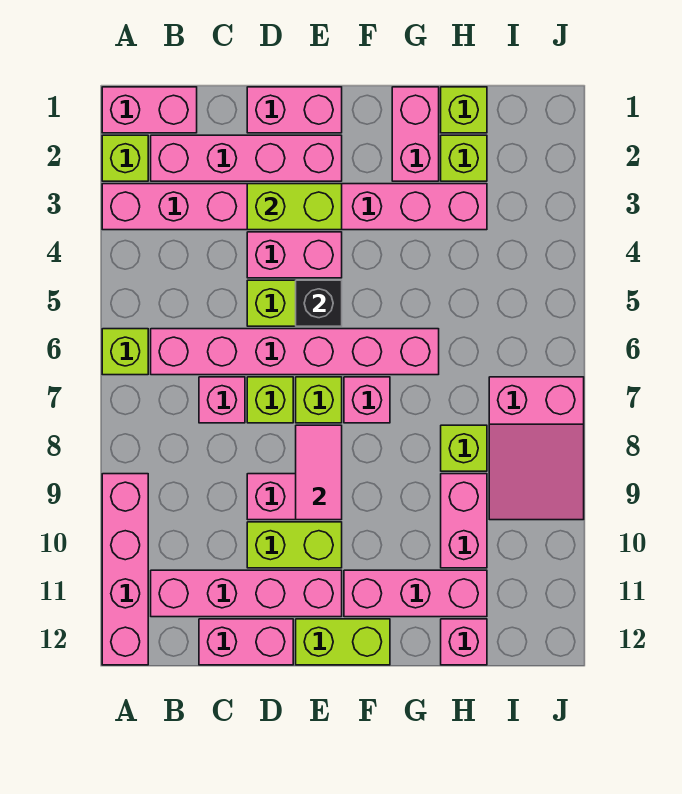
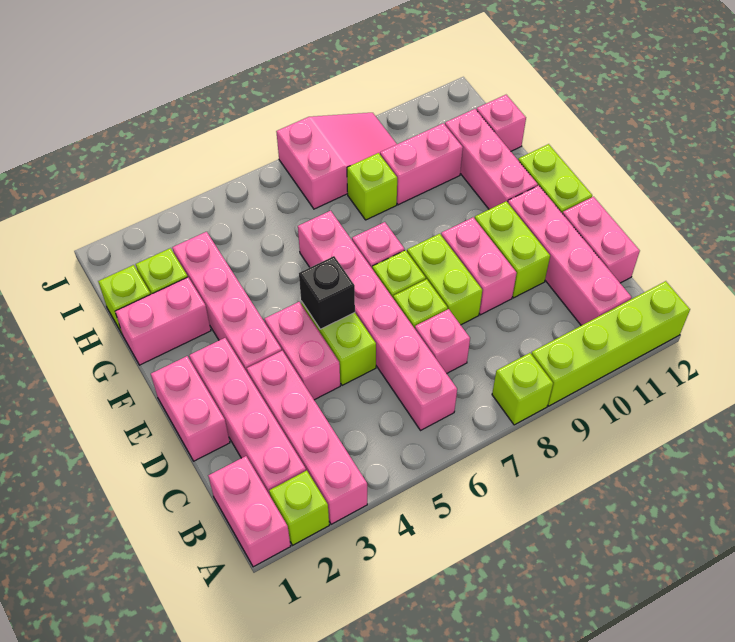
lime 1x1 brick [102,329,148,375] -> lime 1x1 brick moved to [492,353,553,425]
pink 1x4 brick [102,474,148,665] -> lime 1x4 brick [531,281,690,406]
lime 1x2 brick [247,184,342,230] -> lime 1x2 brick moved to [407,234,482,325]
pink 1x2 tile [296,425,342,520] -> none

